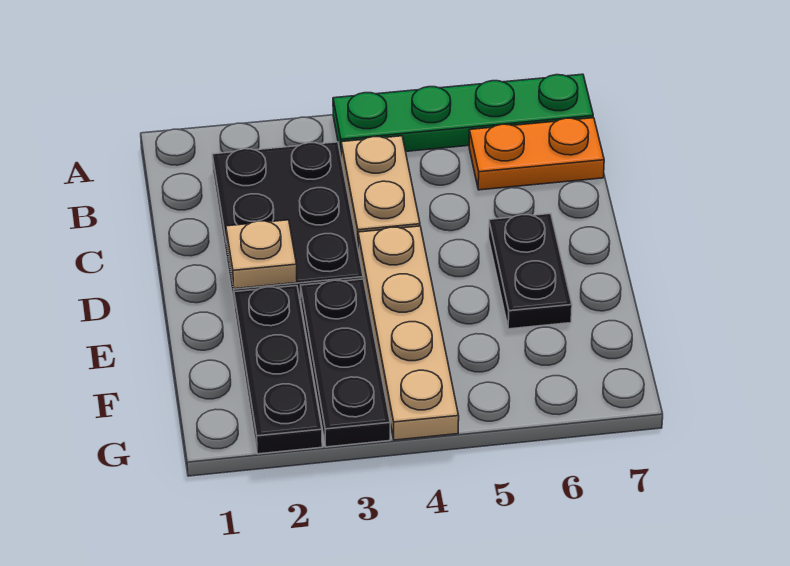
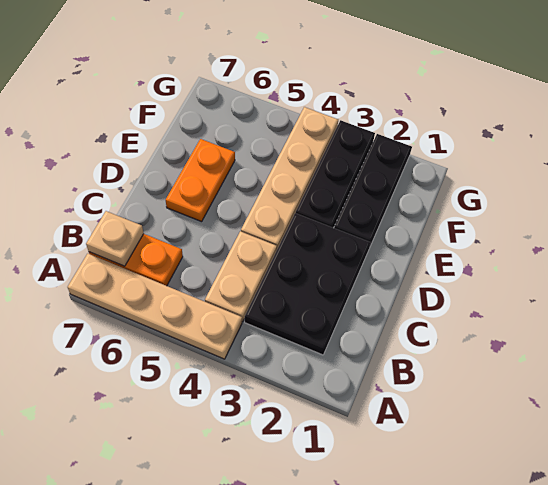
green 1x4 plate [333,74,593,155] -> tan 1x4 plate [68,254,242,359]
tan 1x1 plate [226,220,297,289] -> tan 1x1 plate moved to [86,211,144,266]
black 1x2 plate [489,213,572,329] -> orange 1x2 plate [166,139,235,222]

